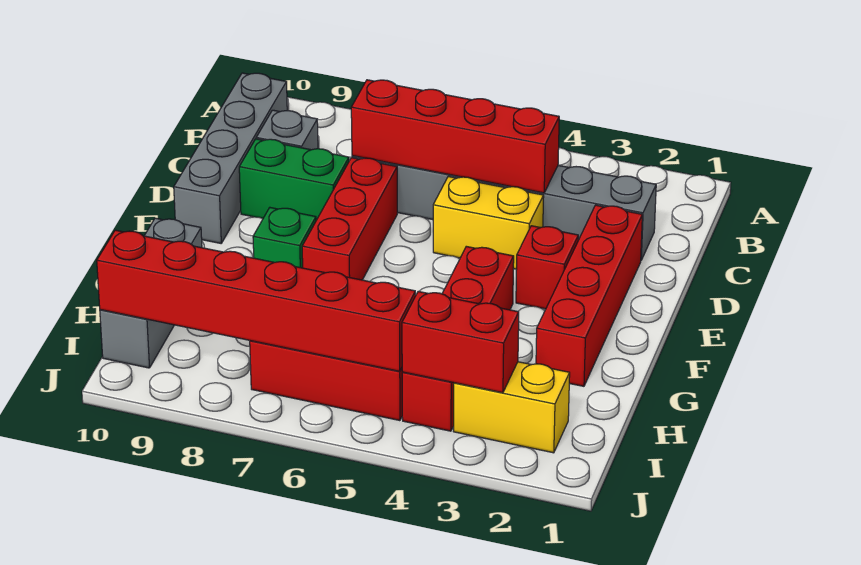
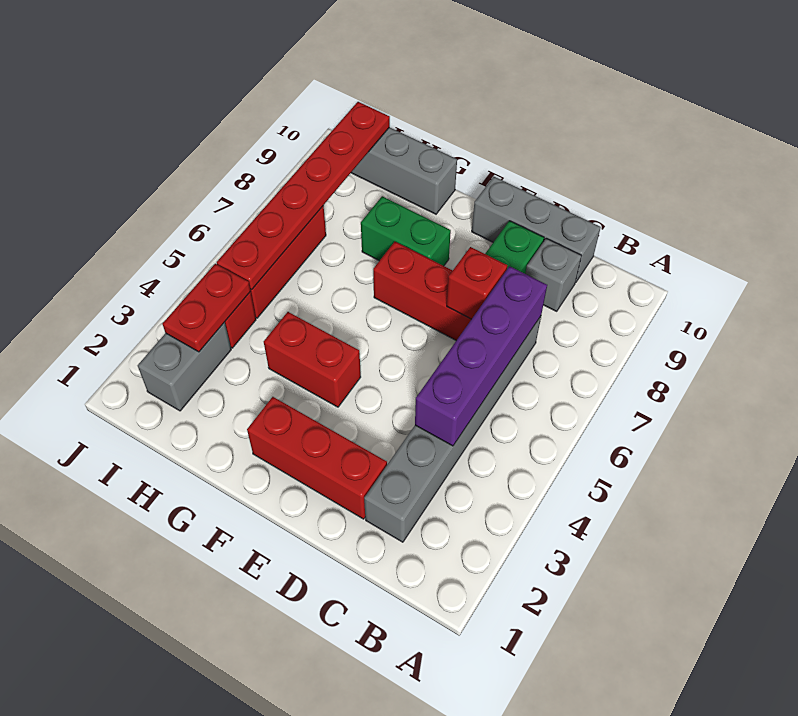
grey 1x4 brick [174,73,287,243] -> grey 1x3 brick [472,177,601,283]
red 1x4 brick [351,80,559,193] -> purple 1x4 brick [415,266,547,446]
red 1x4 brick [536,205,642,386] -> red 1x3 brick [247,397,387,519]
yellow 1x2 brick [433,176,544,269] -> none
red 1x1 brick [516,226,578,309] -> red 1x1 brick moved to [447,247,507,319]
green 1x1 brick [253,208,316,268] -> green 1x2 brick [361,196,451,266]
yellow 1x2 brick [454,362,570,453] -> grey 1x2 brick [138,322,231,411]
red 1x2 brick [402,291,519,393] -> red 1x2 plate [162,264,250,352]
red 1x6 brick [97,230,416,371] -> red 1x6 plate [217,102,390,290]

